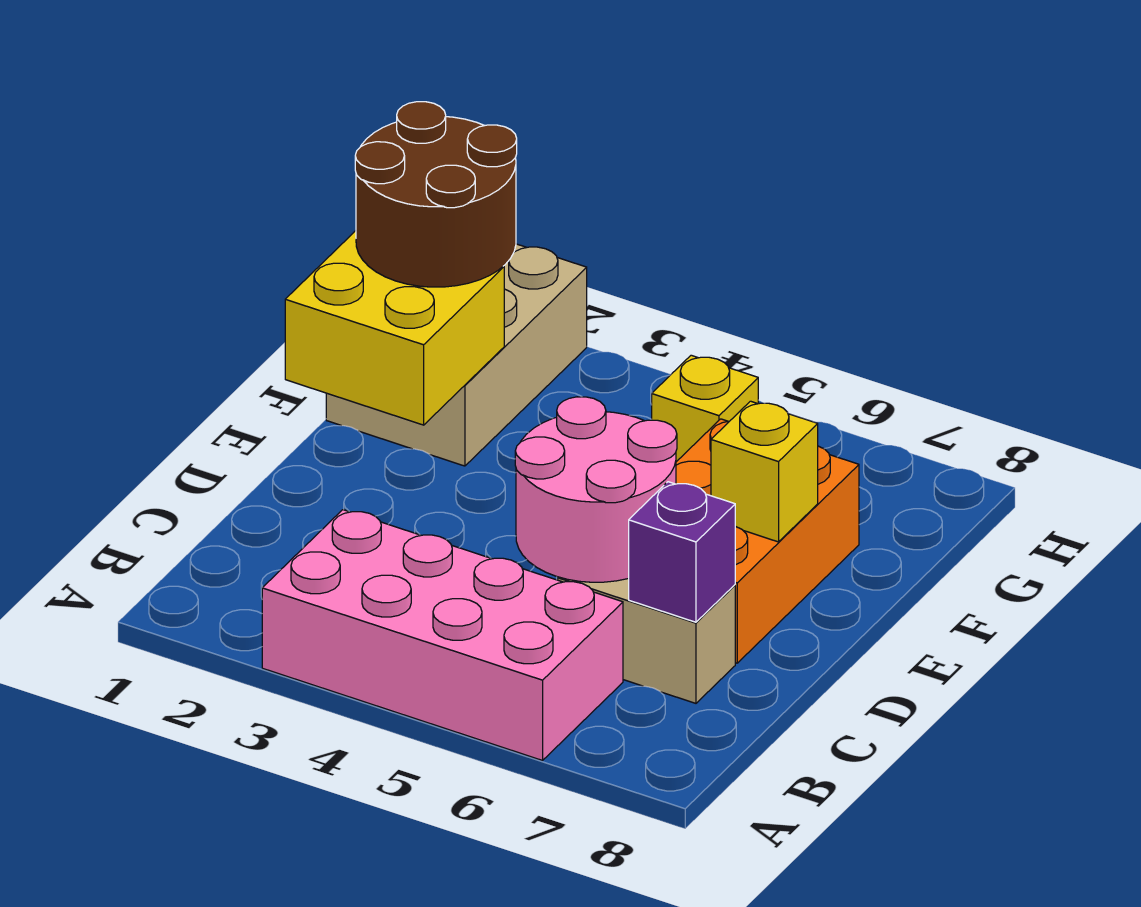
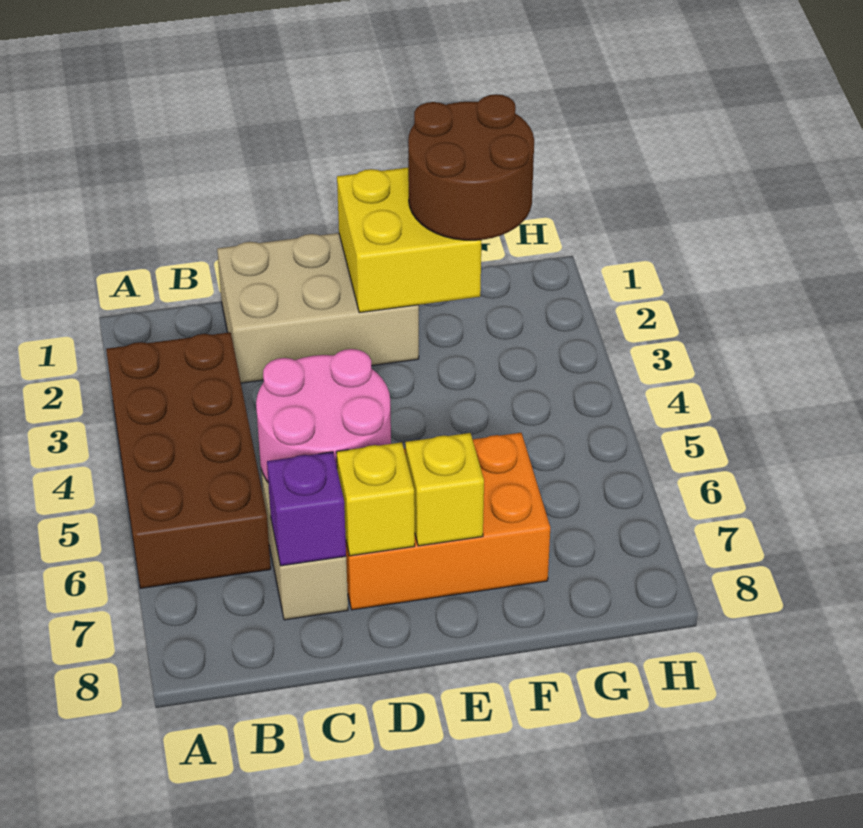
pink 2x4 brick [262,510,623,760] -> brown 2x4 brick [106,332,271,588]
tan 2x3 brick [326,244,587,466] -> tan 2x3 brick moved to [217,233,419,383]
yellow 1x1 brick [652,355,758,462] -> yellow 1x1 brick moved to [336,442,415,556]

